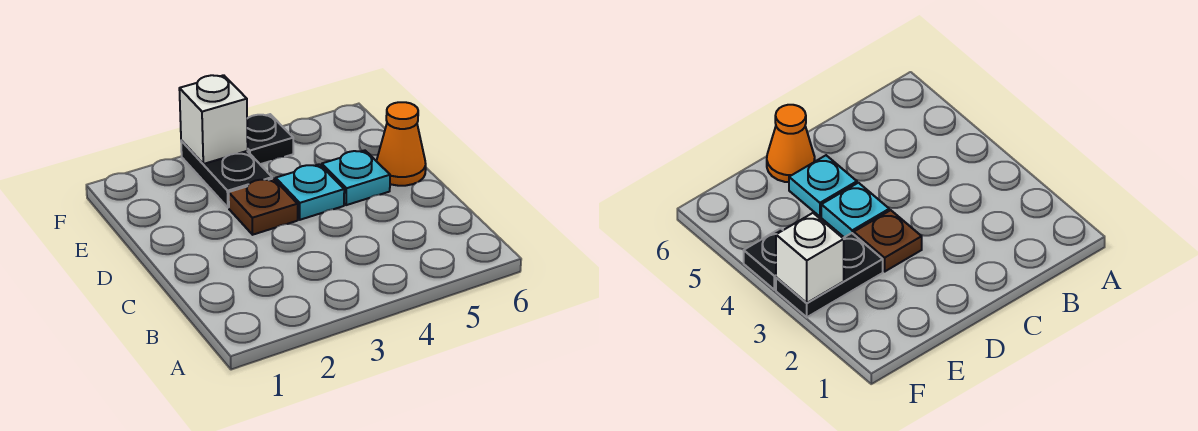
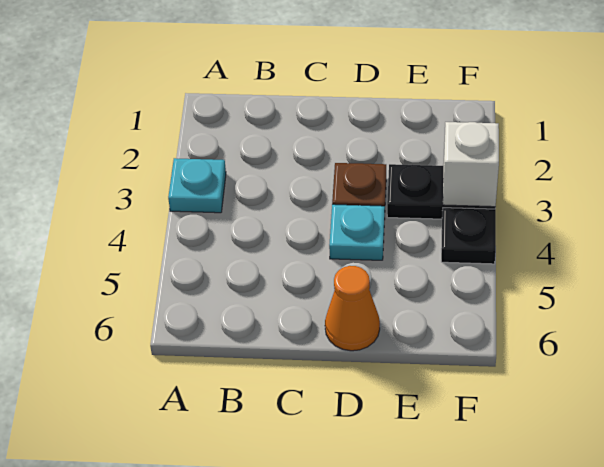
cyan 1x1 plate [322,150,390,205] -> cyan 1x1 plate moved to [168,158,226,213]

